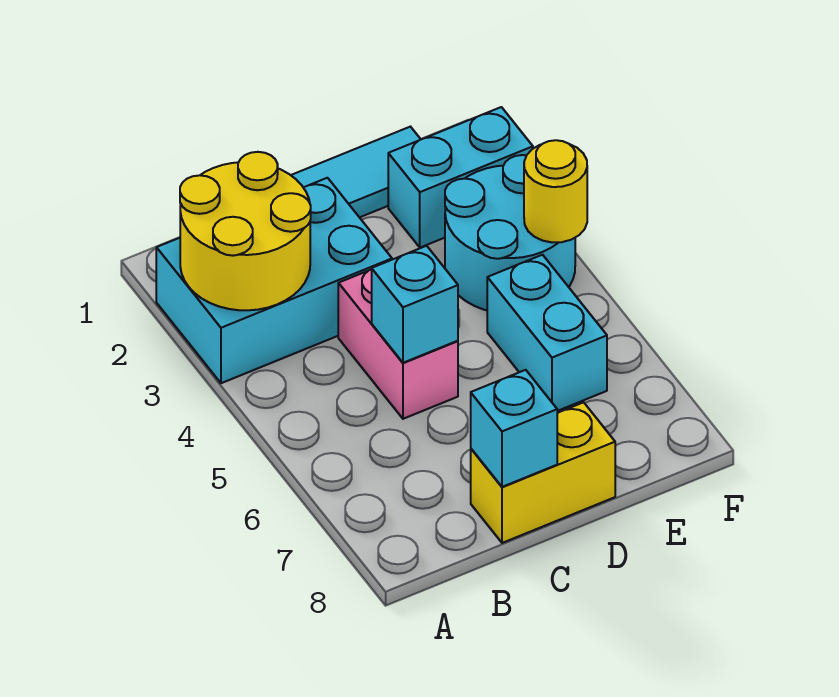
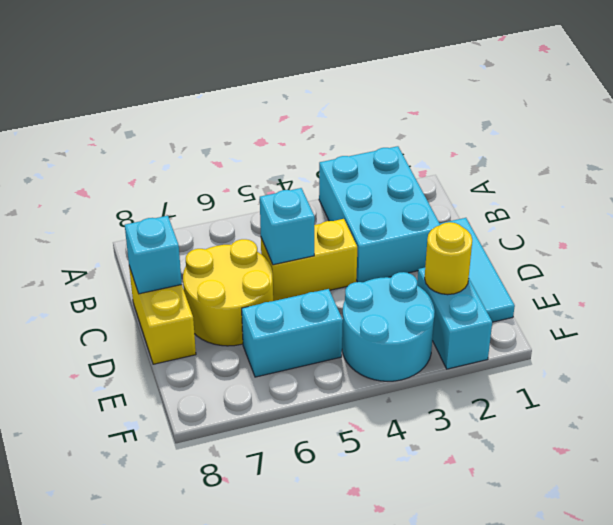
yellow 2x2 round brick [180,152,311,310] -> yellow 2x2 round brick moved to [183,239,273,346]
pink 1x2 brick [338,269,458,419] -> yellow 1x2 brick [261,219,357,301]
yellow 1x1 round brick [524,140,587,243] -> yellow 1x1 round brick moved to [425,222,472,295]

